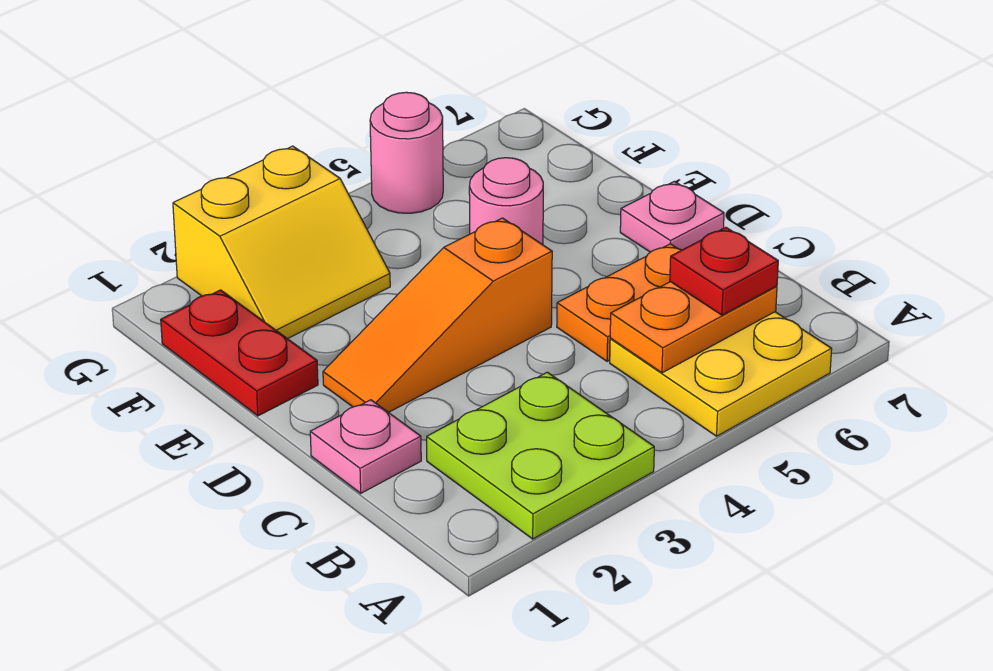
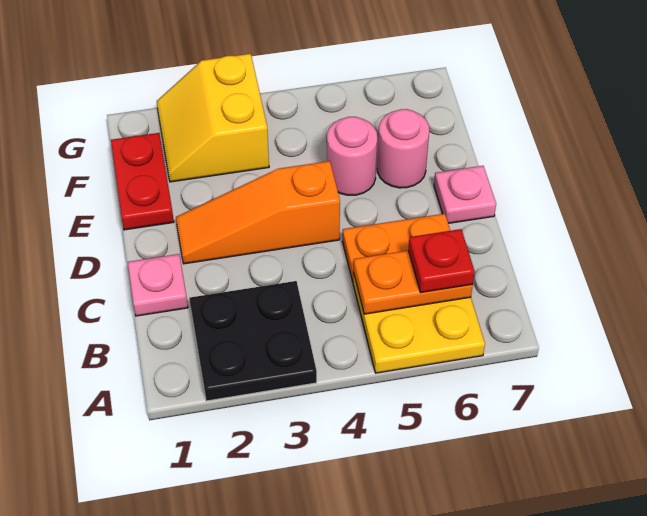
lime 2x2 plate [427,372,654,539] -> black 2x2 plate [189,281,317,401]
yellow 2x2 slope [173,146,390,339] -> yellow 2x2 slope turned to [157,54,269,182]
pink 1x1 round brick [370,92,443,213] -> pink 1x1 round brick moved to [377,109,429,188]

